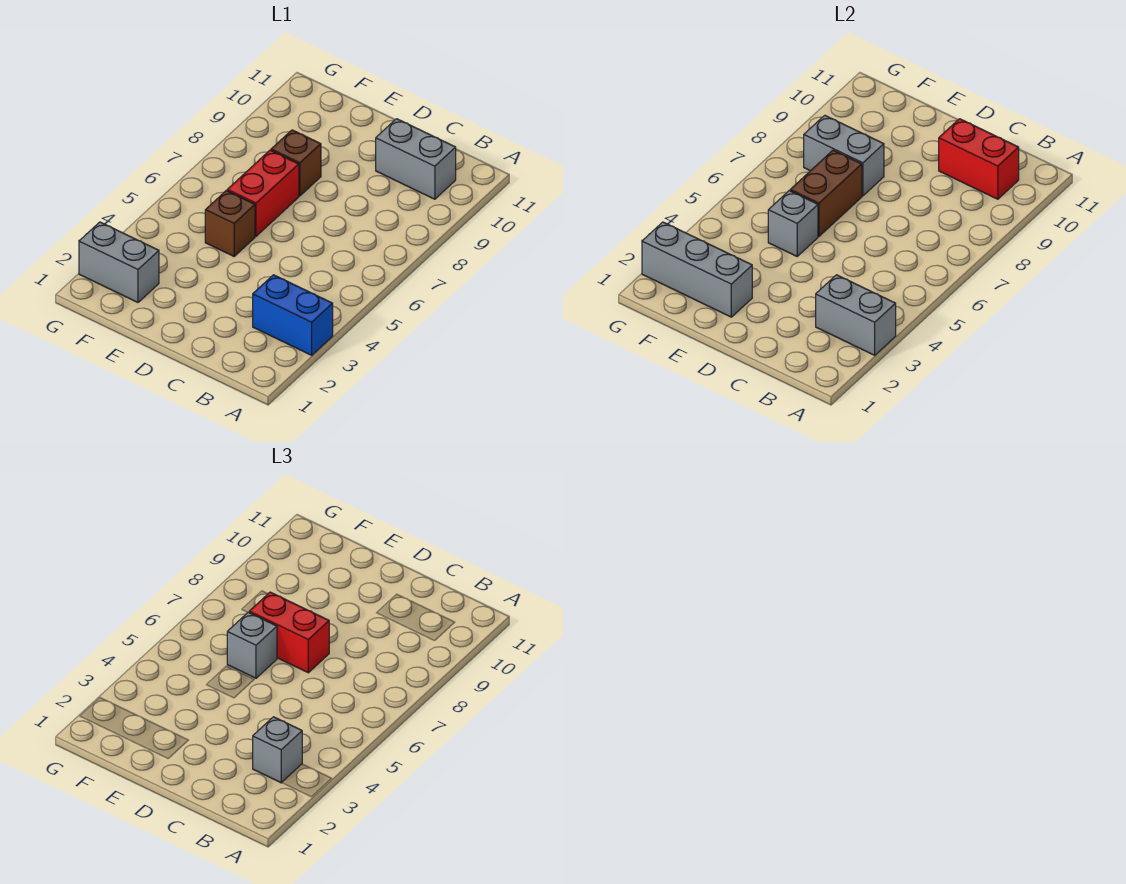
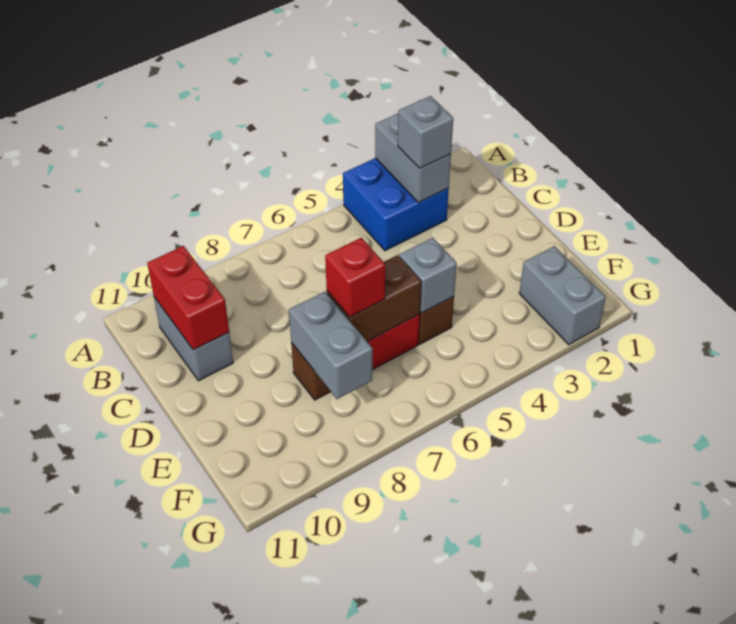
blue 1x2 brick [253,275,333,355] -> blue 2x2 brick [343,158,449,251]
red 1x2 brick [249,592,329,673] -> red 1x1 brick [325,238,385,317]
grey 1x3 brick [642,222,752,317] -> none
grey 1x1 brick [227,612,277,678] -> none

